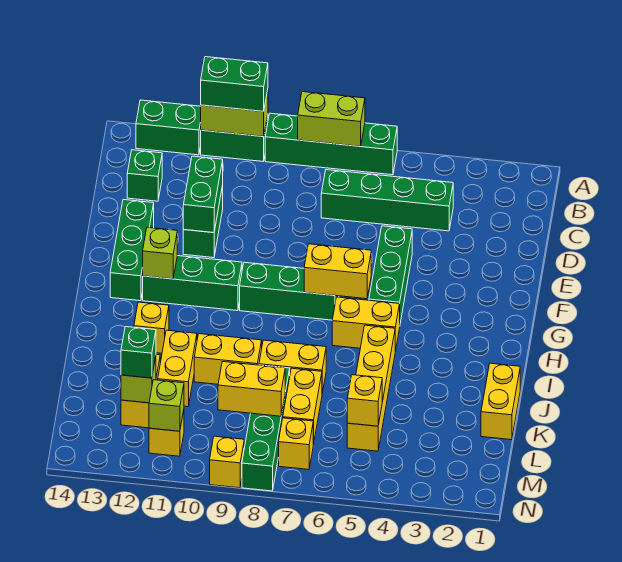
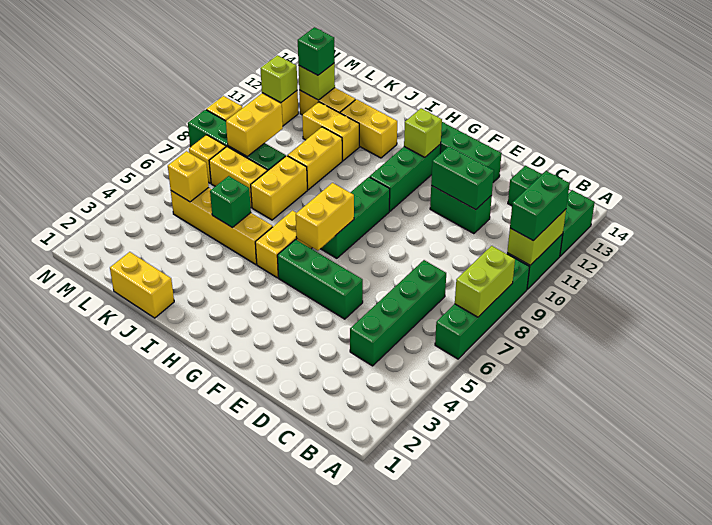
yellow 1x1 brick [134,302,169,353] -> yellow 1x2 brick [340,99,397,158]
none -> green 1x1 brick [210,176,251,228]

